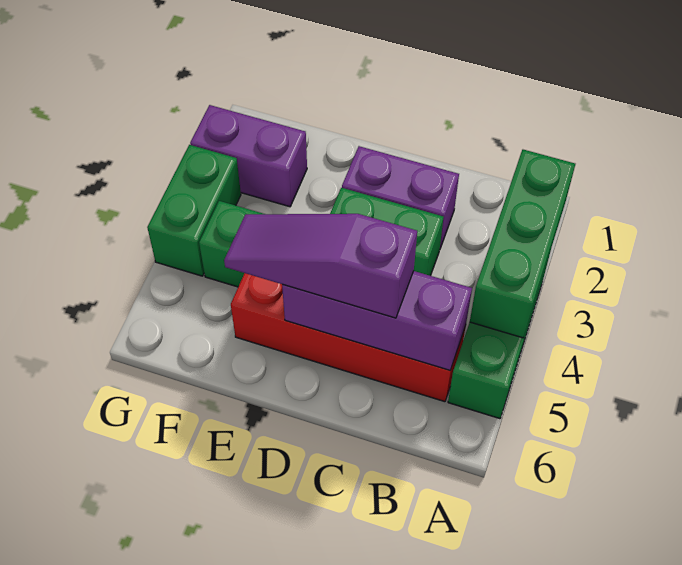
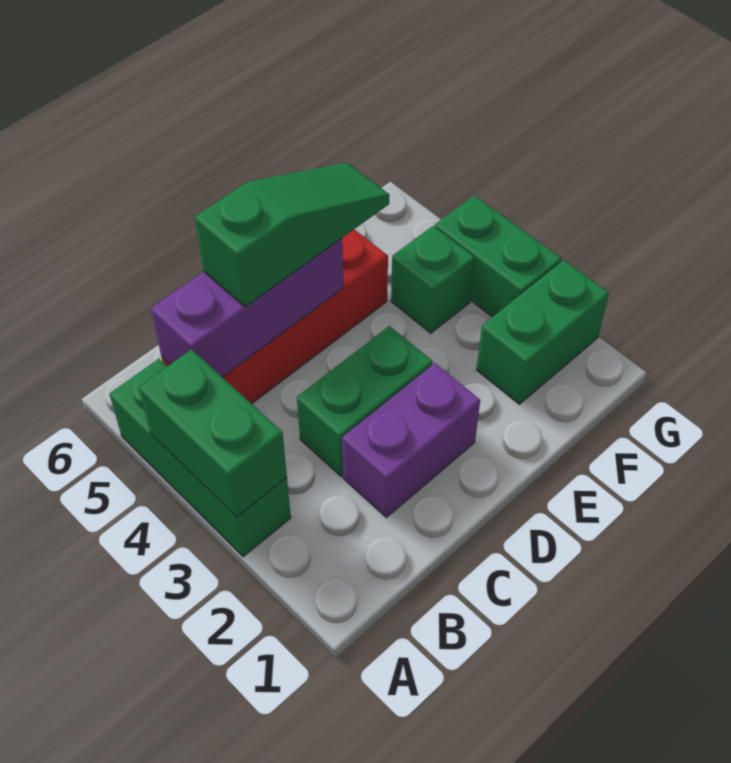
green 1x3 brick [470,150,575,338] -> green 1x2 brick [139,350,287,517]
purple 1x3 slope [224,214,417,318] -> green 1x3 slope [195,163,389,307]
purple 1x2 brick [190,105,307,207] -> green 1x2 brick [476,260,609,404]

